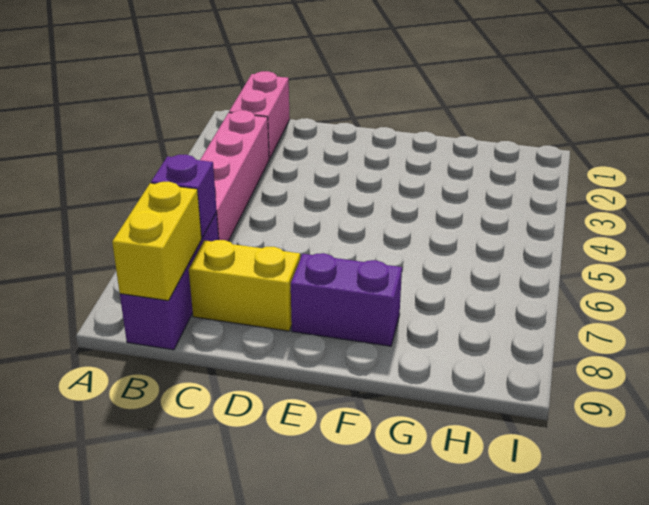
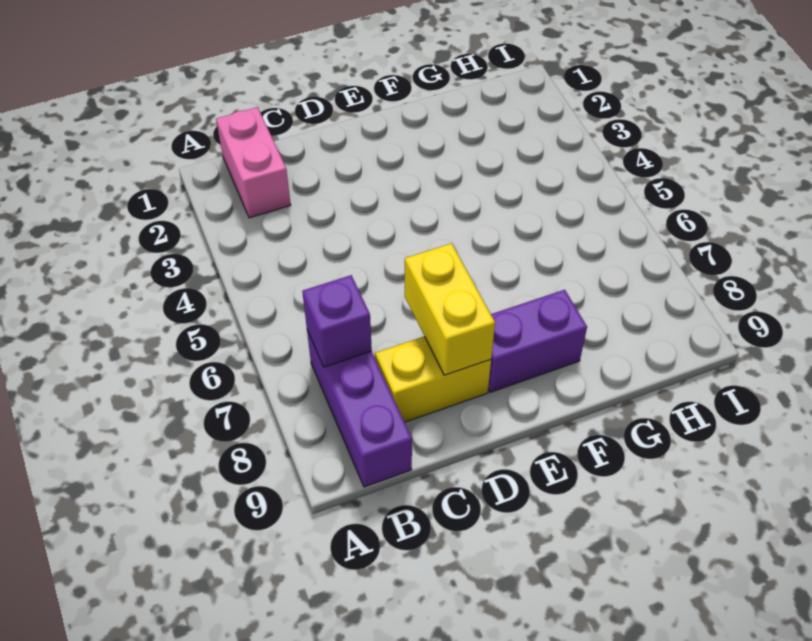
pink 1x4 brick [200,110,269,241] -> none
yellow 1x2 brick [112,182,202,301] -> yellow 1x2 brick moved to [405,243,495,375]

